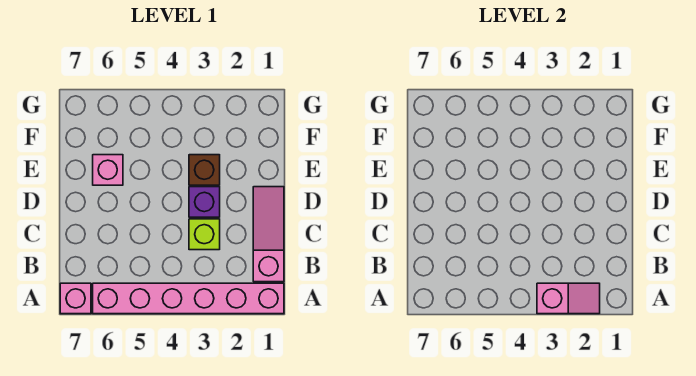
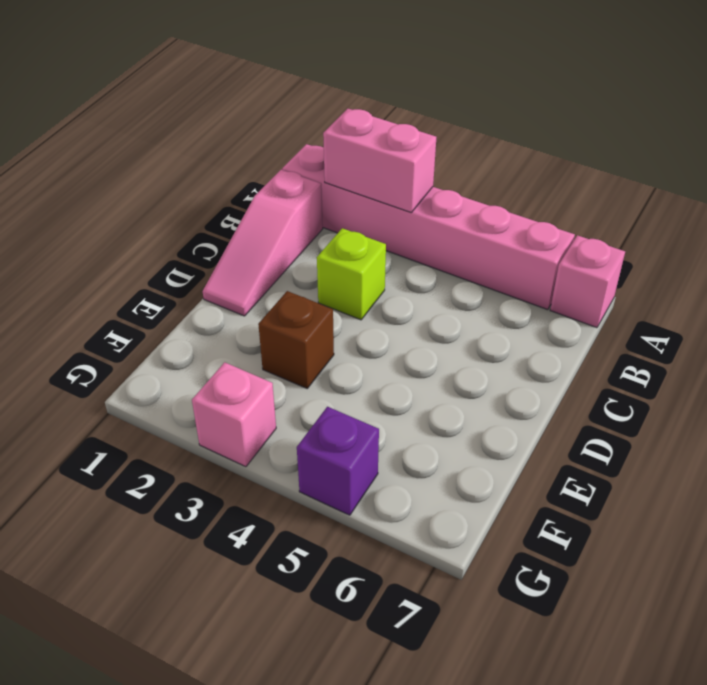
pink 1x2 slope [537,283,600,314] -> pink 1x2 brick [323,109,436,212]
purple 1x1 brick [189,187,220,217] -> purple 1x1 brick moved to [297,407,379,515]
pink 1x1 brick [93,155,123,185] -> pink 1x1 brick moved to [192,362,276,467]

